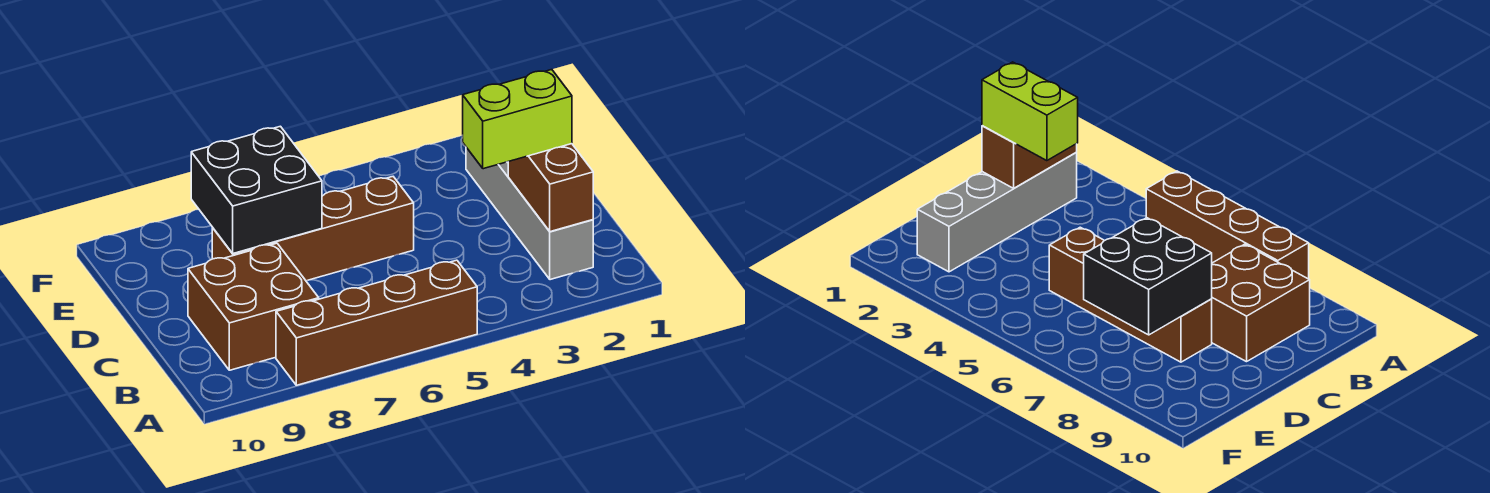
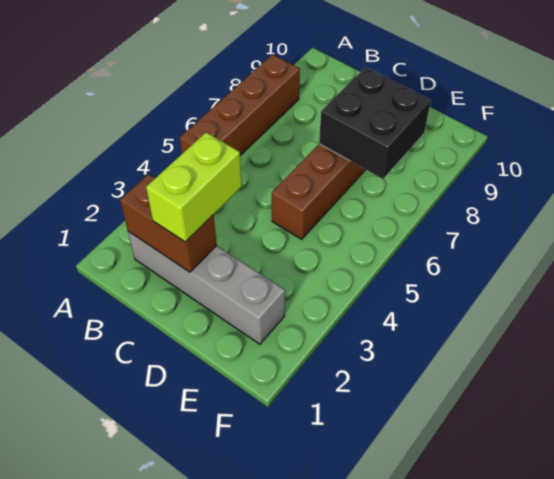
brown 2x2 brick [188,243,319,370] -> none

